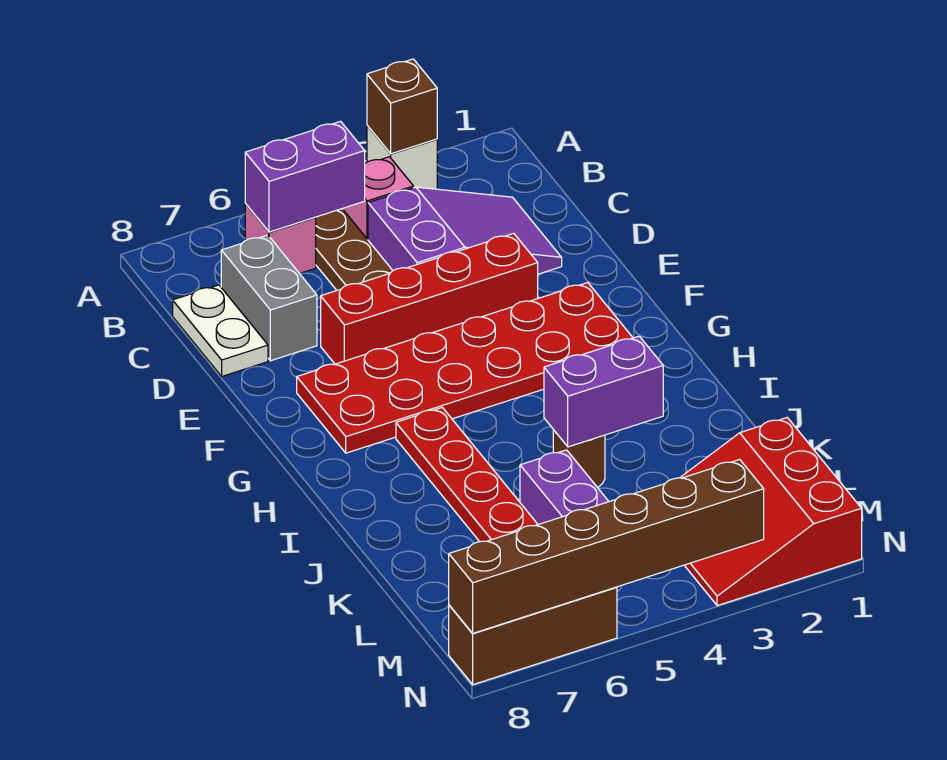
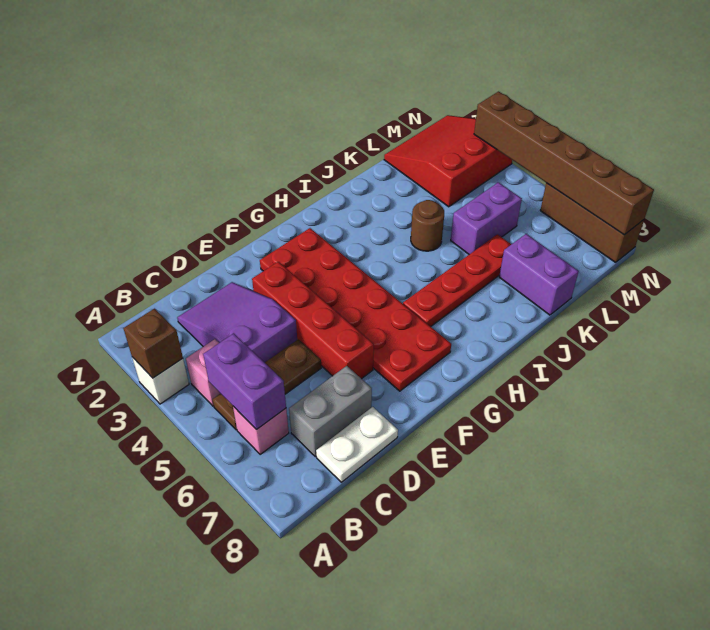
purple 1x2 brick [544,336,663,447] -> purple 1x2 brick moved to [499,234,579,315]
red 3x3 slope [680,418,862,606] -> red 3x3 slope turned to [384,115,512,207]

